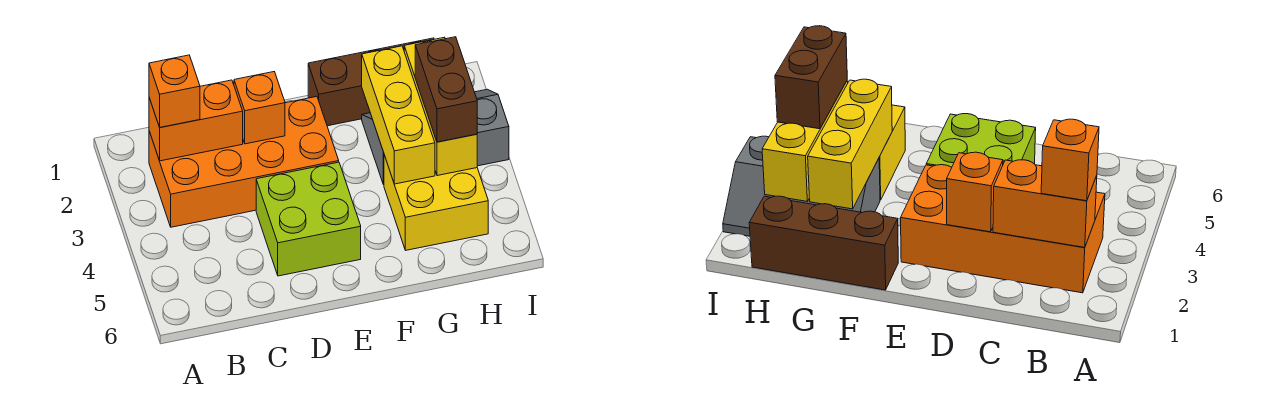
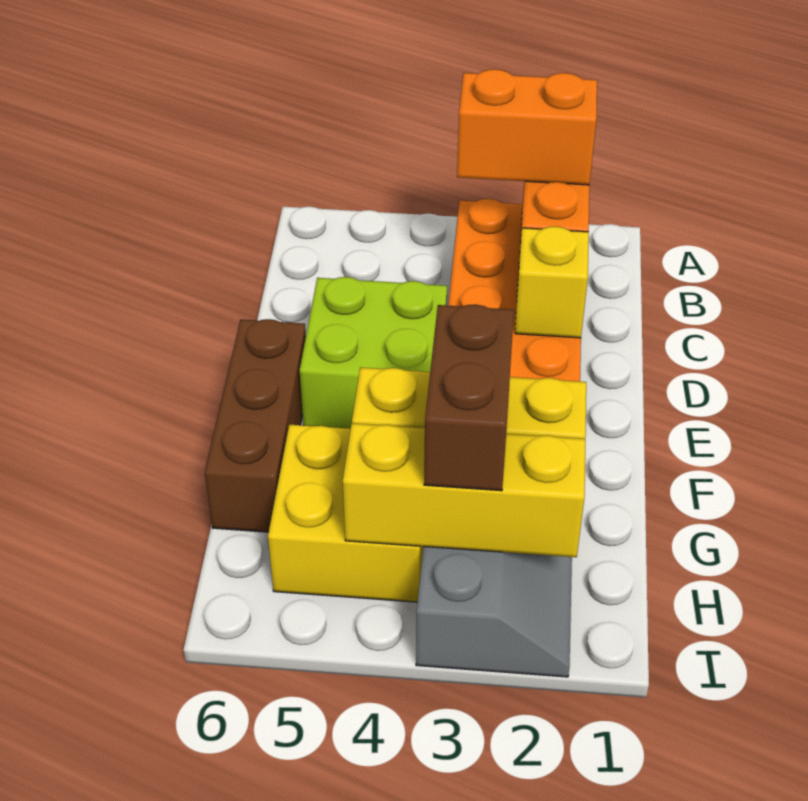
orange 1x1 brick [149,55,200,127] -> orange 1x2 brick [457,69,597,185]
orange 1x1 brick [234,72,285,144] -> yellow 1x1 brick [515,226,589,338]
brown 1x3 brick [308,38,434,126] -> brown 1x3 brick moved to [205,319,306,532]
brown 1x2 brick [415,37,477,142] -> brown 1x2 brick turned to [424,304,514,491]

